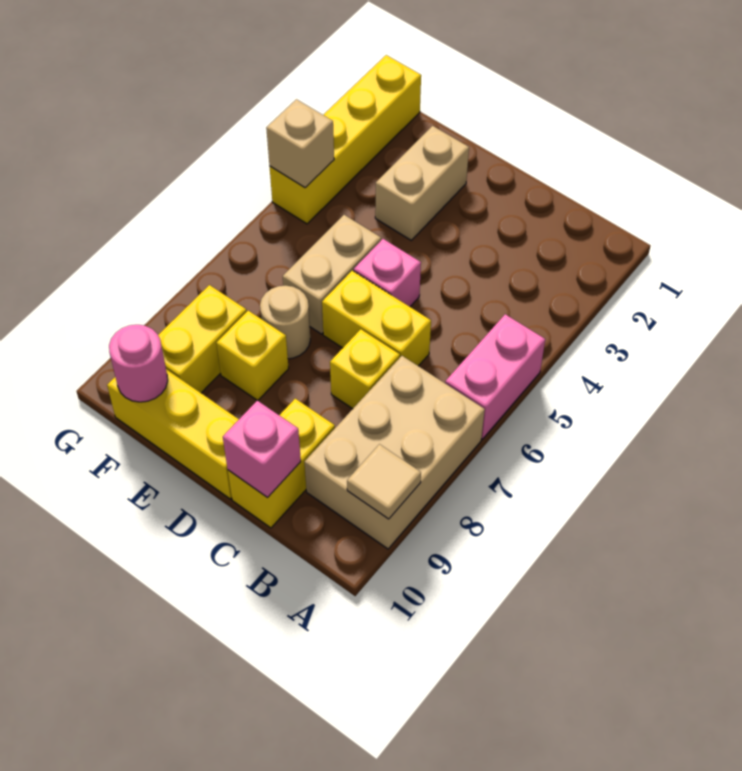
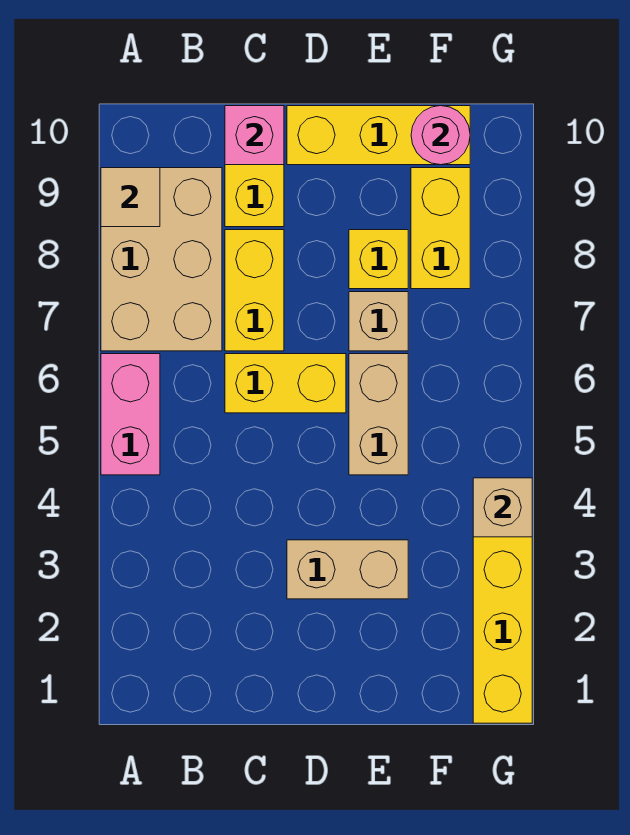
yellow 1x1 brick [330,329,400,409] -> yellow 1x2 brick [225,230,284,351]
pink 1x1 brick [354,239,421,307] -> none
tan 1x2 brick [375,126,469,240] -> tan 1x2 brick turned to [287,540,408,599]
tan 1x1 round brick [260,285,310,359] -> tan 1x1 brick [349,292,408,351]

